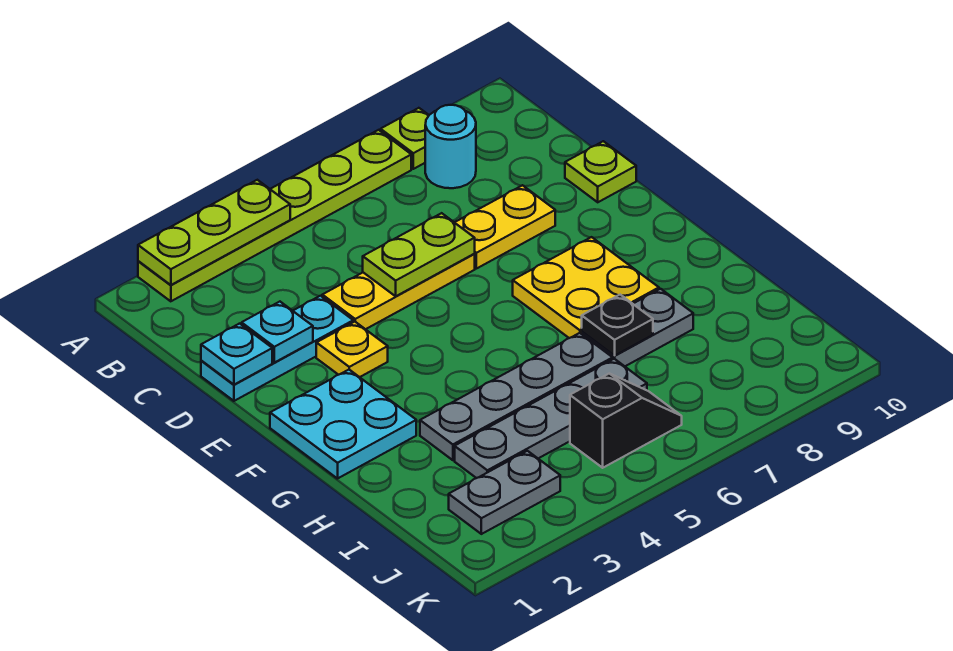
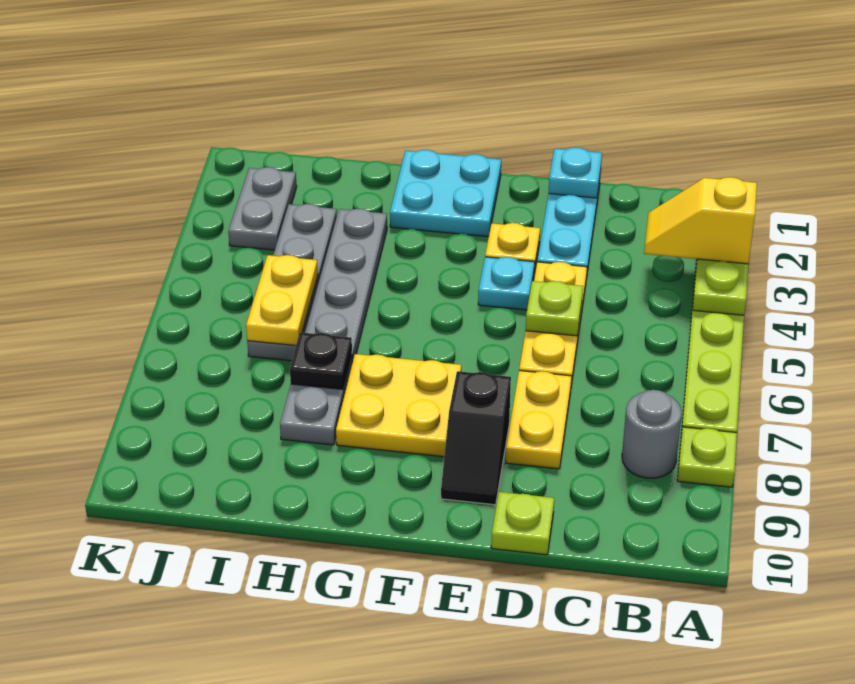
none -> yellow 1x2 slope [644,177,757,264]
cyan 1x1 round brick [425,105,476,188] -> grey 1x1 round brick [622,390,682,478]
cyan 1x1 plate [242,302,313,363] -> cyan 1x1 plate moved to [478,257,535,310]
lime 1x2 plate [363,213,475,296] -> lime 1x1 plate [526,281,583,336]
none -> yellow 1x2 plate [246,255,318,346]
black 1x2 slope [570,373,682,468] -> black 1x2 slope moved to [441,371,511,505]

